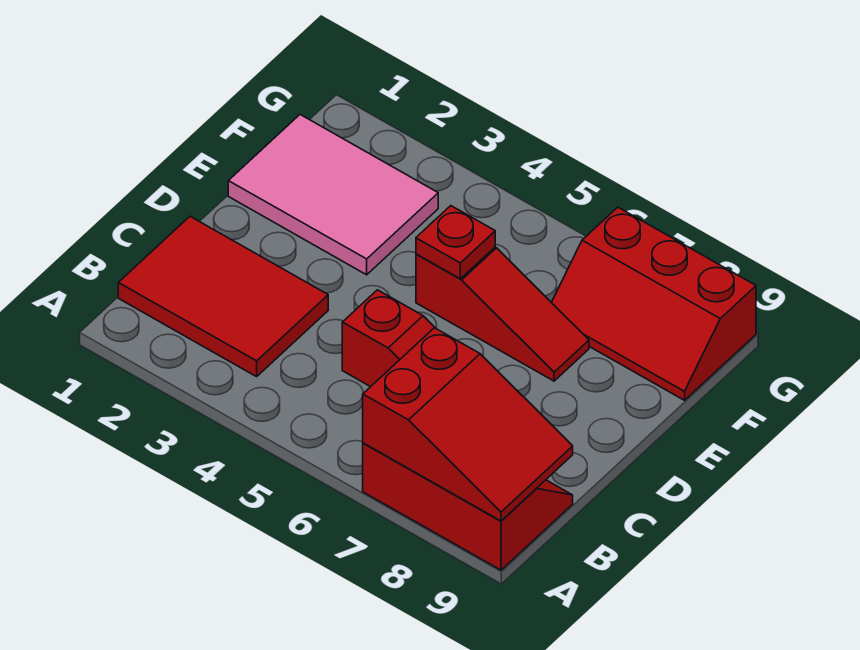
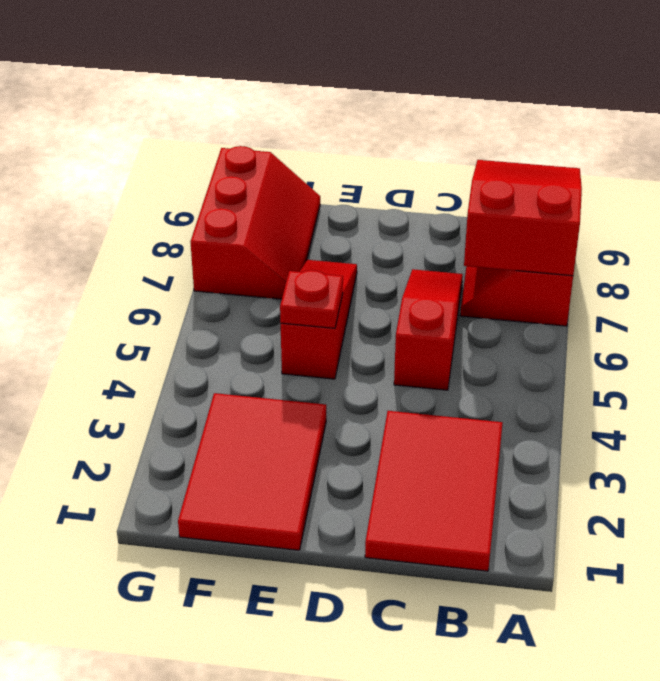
pink 2x3 tile [228,115,438,275] -> red 2x3 tile [178,393,326,550]

